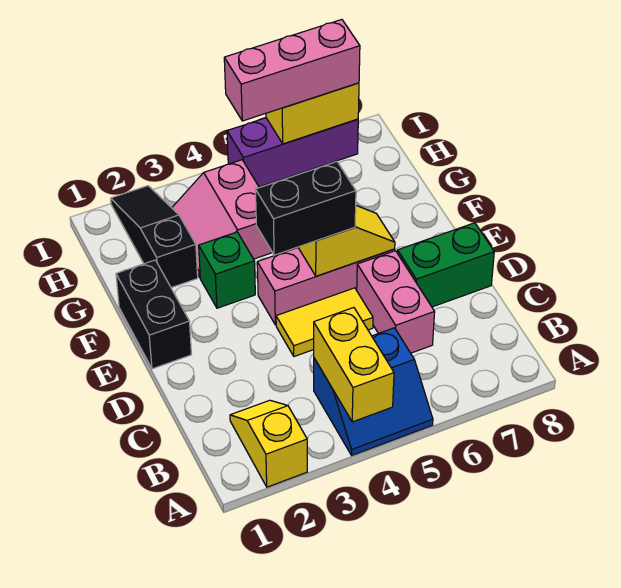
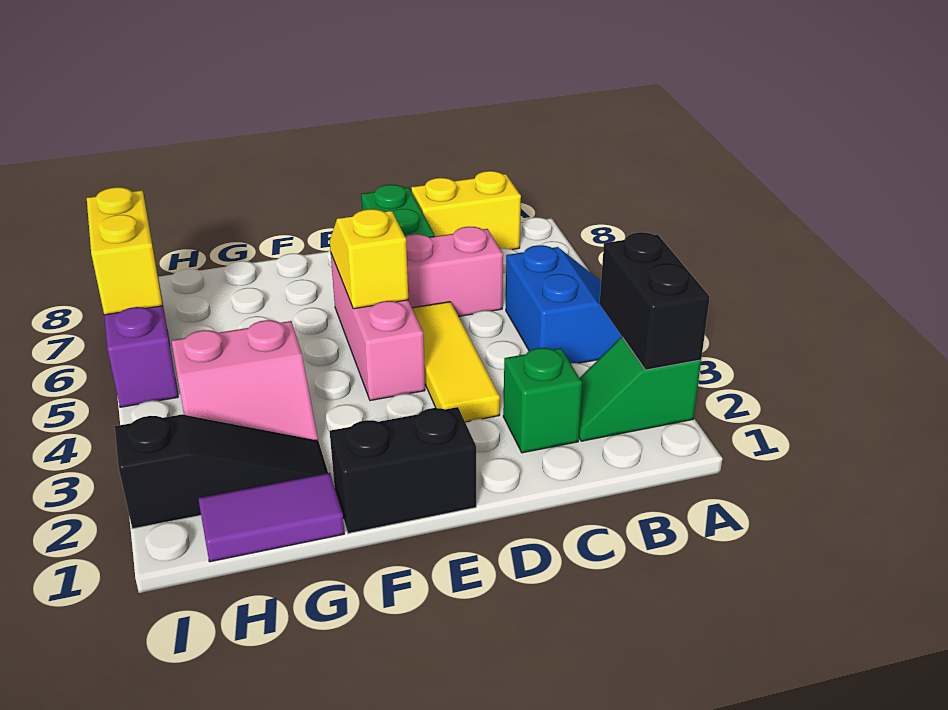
yellow 1x2 slope [230,400,307,487] -> green 1x2 slope [579,337,701,441]
yellow 1x2 brick [314,308,394,422] -> yellow 1x2 brick moved to [411,171,521,250]
yellow 1x2 tile [276,288,373,356] -> yellow 1x3 tile [412,302,500,422]
black 1x2 brick [256,162,356,255] -> black 1x2 brick moved to [600,232,710,370]
green 1x1 brick [199,232,255,308] -> green 1x1 brick moved to [503,348,582,453]
none -> purple 1x2 tile [198,473,344,562]
black 1x3 slope [111,186,198,288] -> black 1x3 slope turned to [115,414,328,529]
pink 1x3 brick [224,20,360,121] -> none

